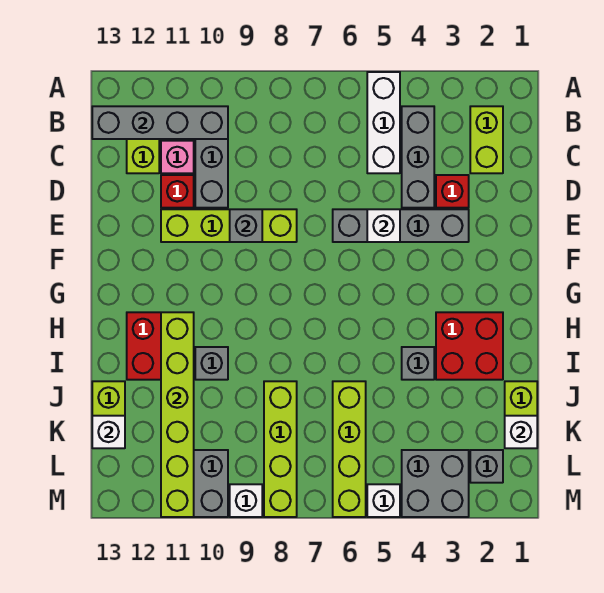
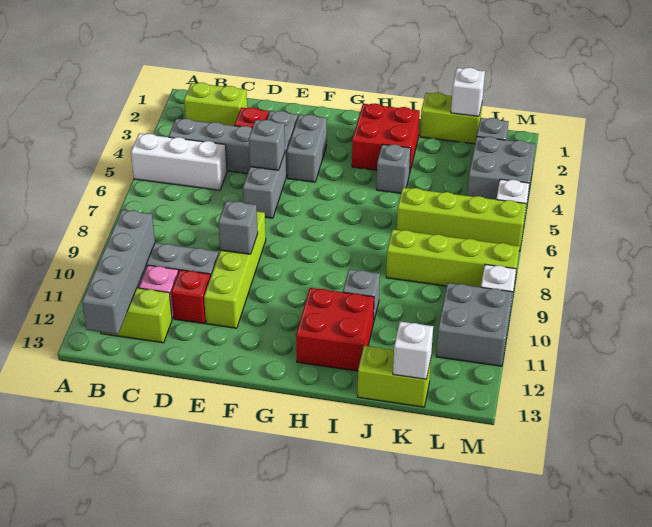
white 1x1 brick [367,209,400,242] -> grey 1x1 brick [249,120,285,170]
none -> grey 1x2 brick [287,115,327,182]
lime 1x6 brick [161,312,194,517] -> none

